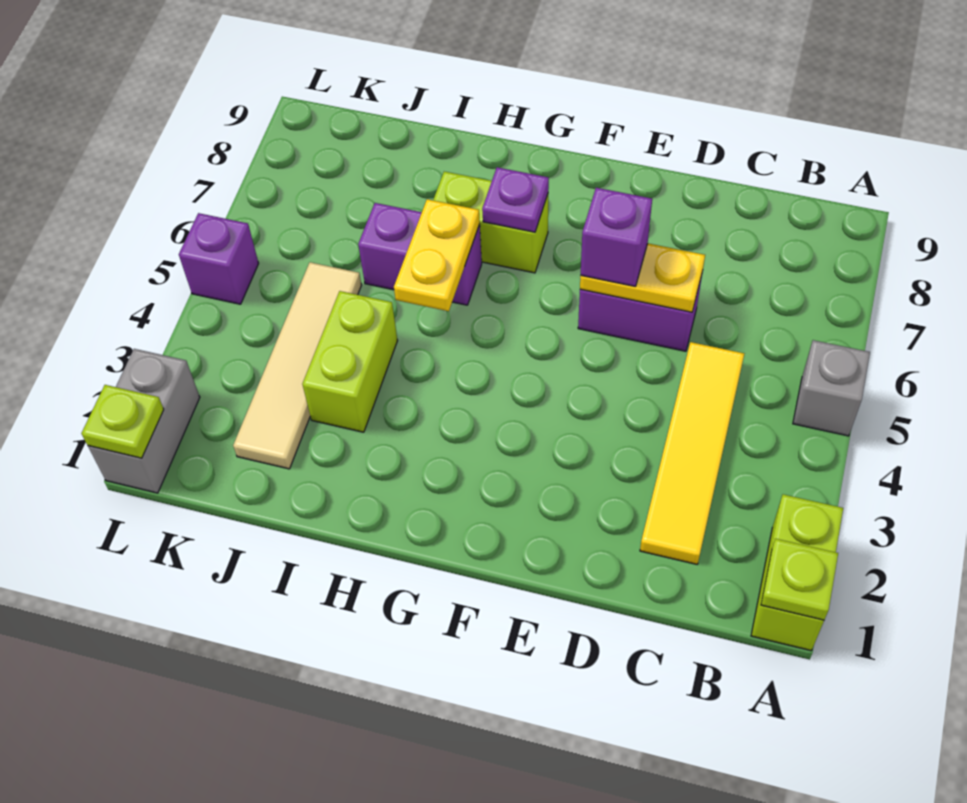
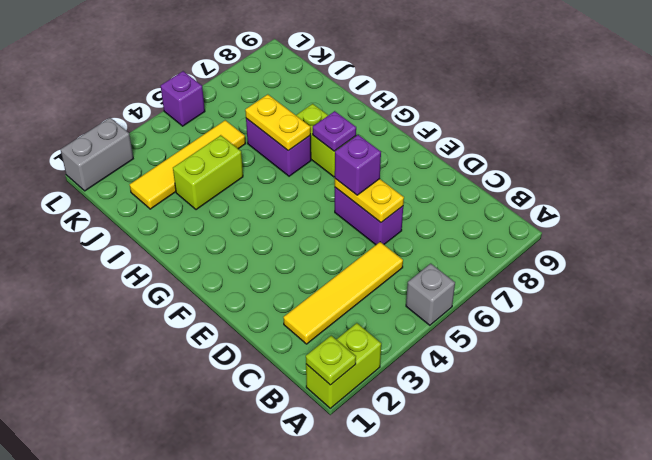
yellow 1x2 plate [394,199,480,311] -> yellow 1x2 plate turned to [245,94,311,151]
tan 1x4 tile [233,262,361,469] -> yellow 1x4 tile [130,120,246,209]
lime 1x1 plate [81,385,164,458] -> none

